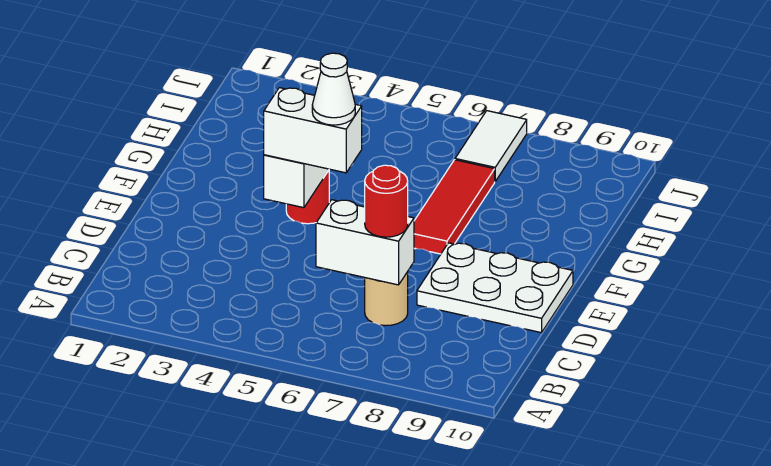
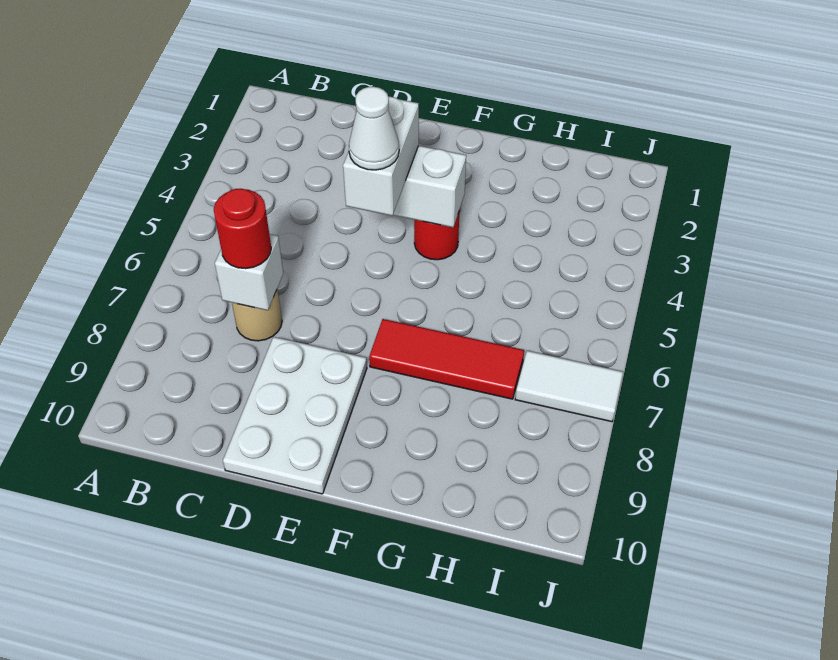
white 1x2 brick [316,200,414,285] -> white 1x1 brick [215,234,283,310]

